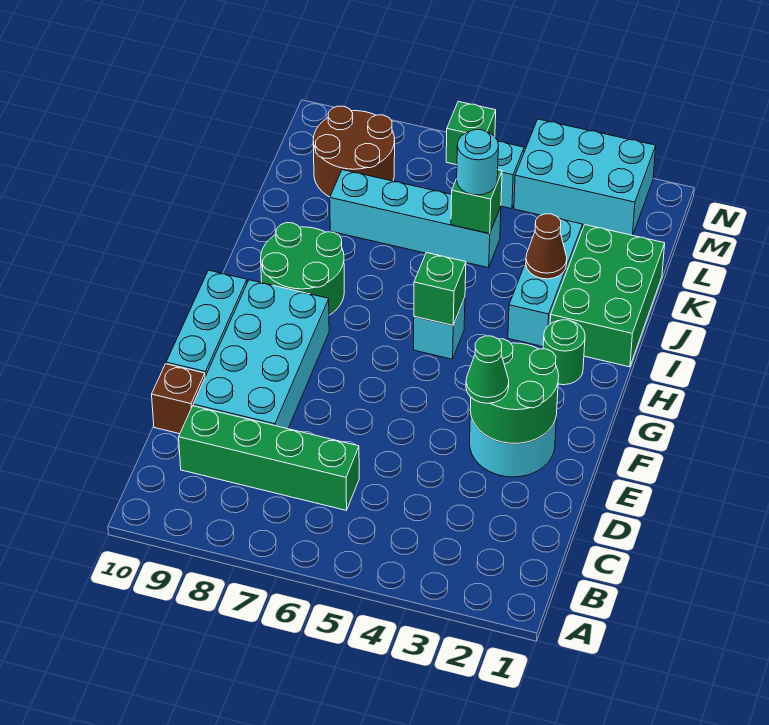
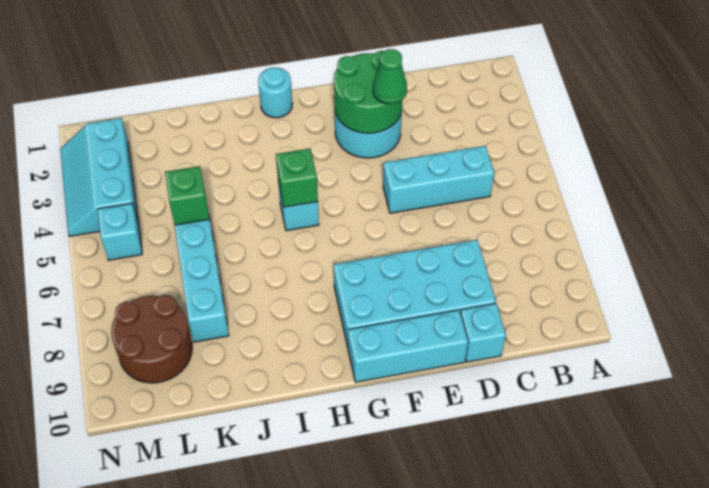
green 1x4 brick [179,406,359,510] -> none
brown 1x1 brick [152,364,205,434] -> cyan 1x1 brick [460,303,506,362]
green 1x1 round brick [543,320,585,385] -> none
green 2x2 round brick [261,223,344,315] -> none
green 2x3 brick [550,225,665,367] -> none
cyan 1x3 brick [508,219,583,347] -> cyan 1x3 brick moved to [383,146,494,213]
brown 1x1 cone [526,214,567,279] -> none
cyan 1x1 round brick [457,130,498,195] -> cyan 1x1 round brick moved to [258,68,292,118]
cyan 2x3 brick [514,119,656,235] -> cyan 2x3 slope [60,118,138,236]
green 1x1 brick [446,102,496,165] -> none

